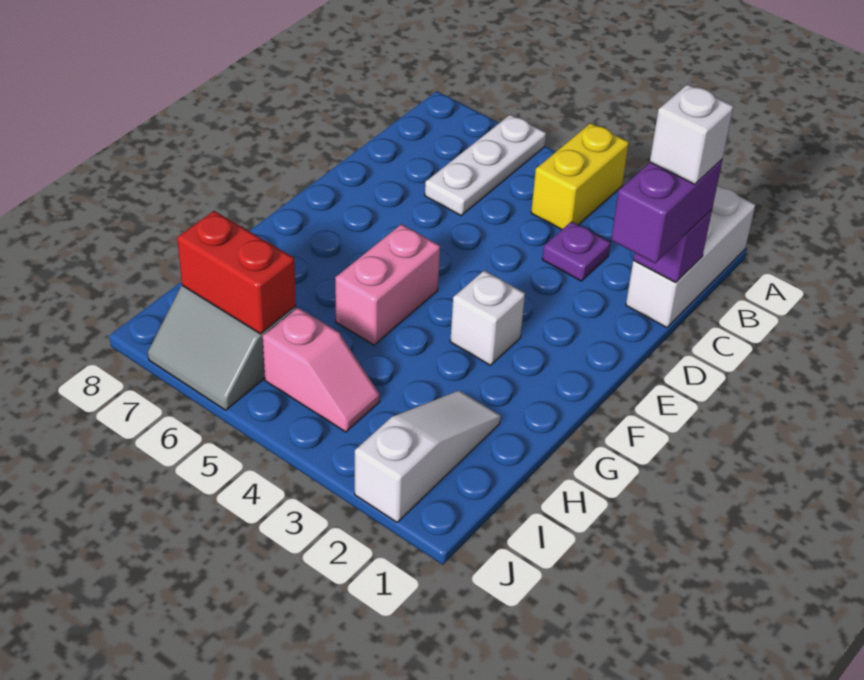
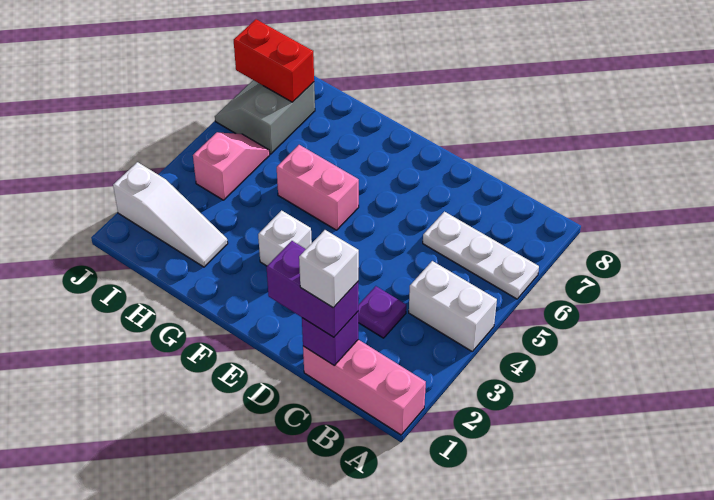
white 1x3 brick [626,186,755,328] -> pink 1x3 brick [303,340,426,435]
yellow 1x2 brick [531,123,629,230] -> white 1x2 brick [409,261,497,351]
pink 1x2 slope [263,308,380,432] -> pink 1x2 slope turned to [193,132,270,200]
red 1x2 brick [177,211,296,334] -> red 1x2 brick turned to [234,19,314,102]

